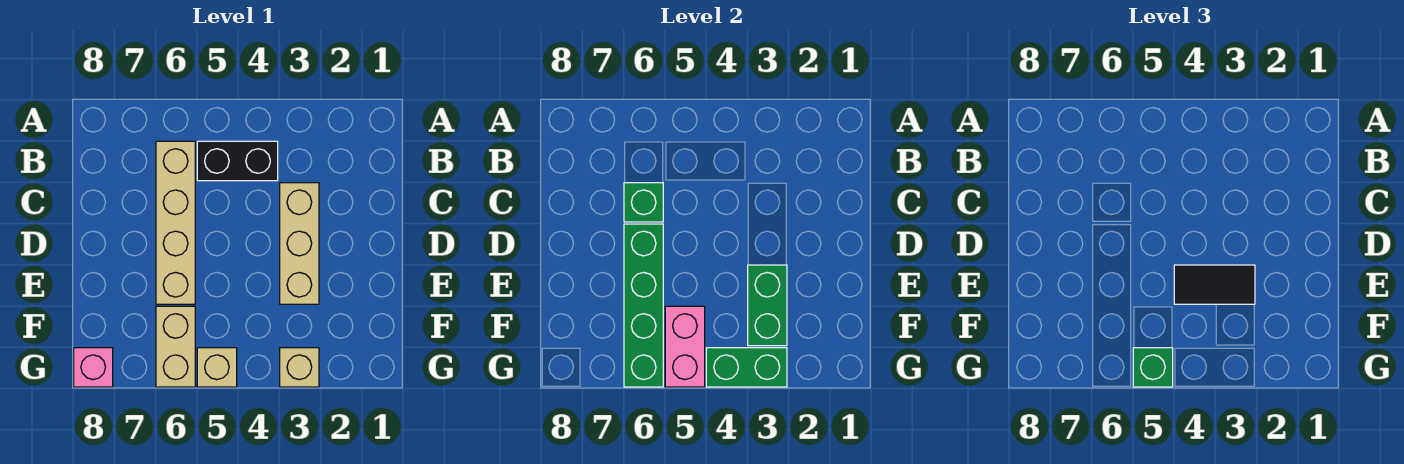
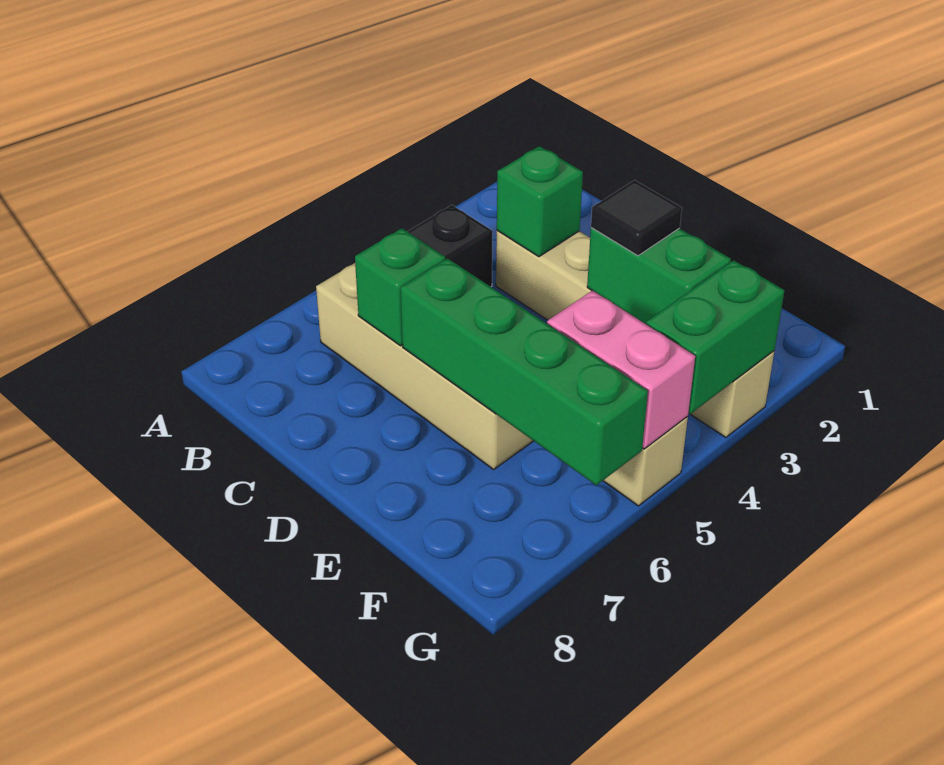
black 1x2 tile [1174,265,1255,304] -> black 1x1 tile [591,180,682,256]
tan 1x2 brick [156,306,195,387] -> none
green 1x1 brick [1133,348,1173,387] -> green 1x1 brick moved to [497,146,583,257]
pink 1x1 brick [74,348,113,387] -> none

